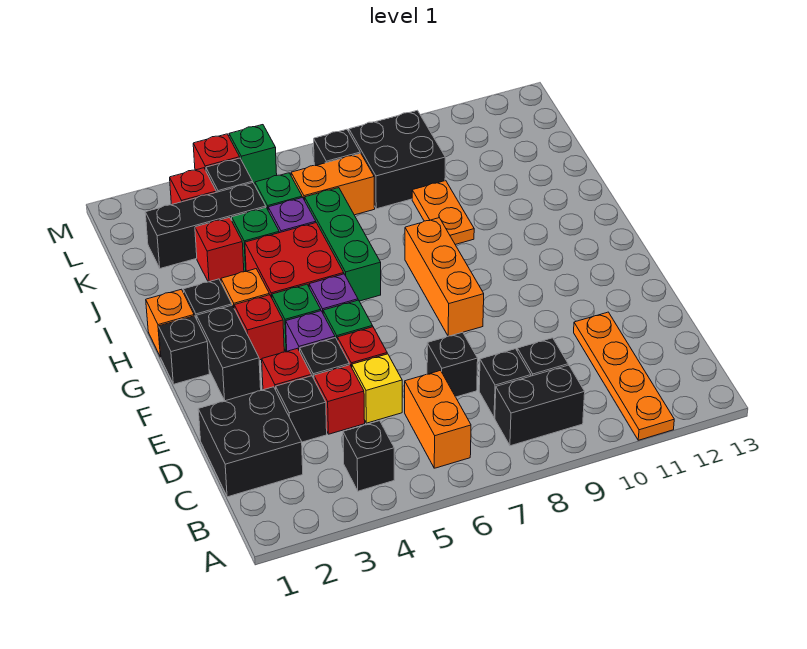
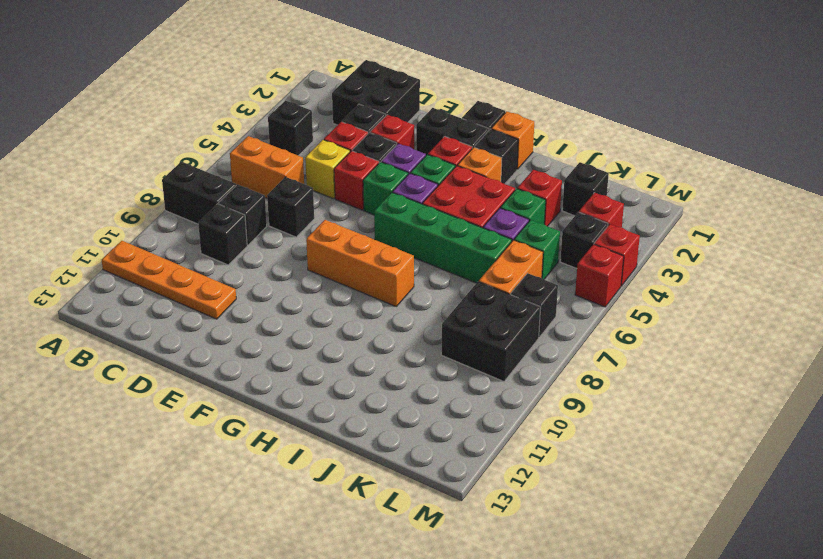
black 1x2 brick [495,365,585,446] -> black 1x2 brick turned to [162,162,236,224]
green 1x3 brick [305,188,381,301] -> green 1x4 brick [374,192,512,283]
orange 1x2 plate [412,181,474,245] -> none
black 1x3 brick [145,183,266,268] -> black 1x1 brick [562,162,609,216]
green 1x1 brick [229,125,277,185] -> red 1x1 brick [575,244,624,307]

